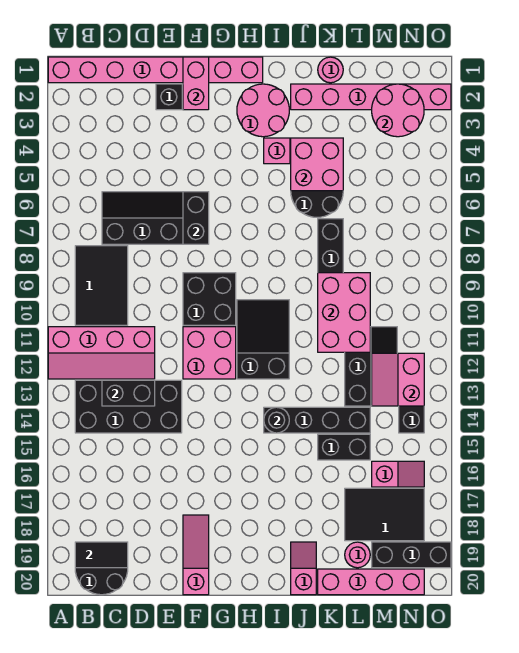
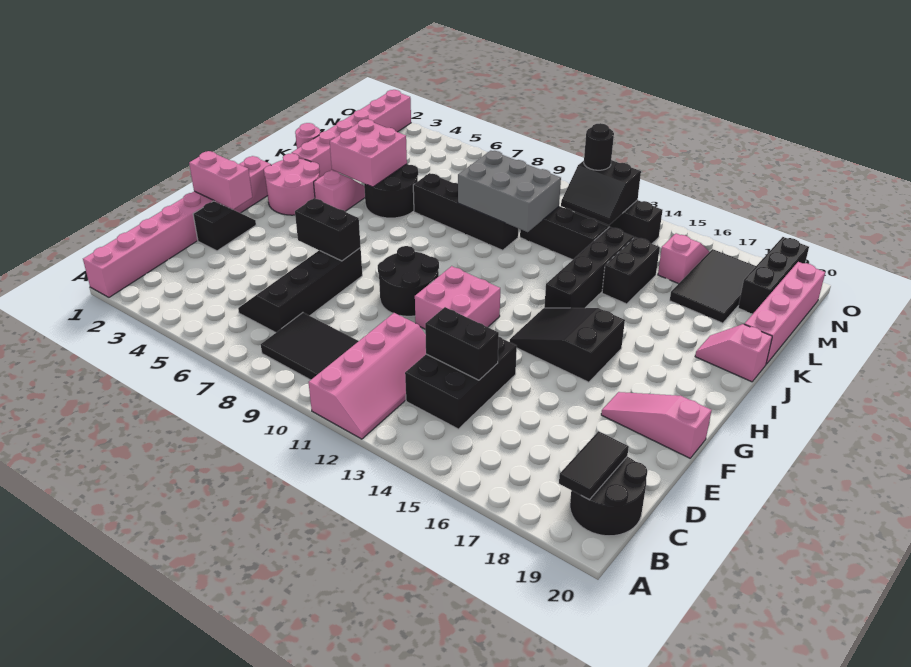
black 2x4 brick [75,380,182,433] -> black 2x3 brick [405,337,517,429]
black 1x2 brick [102,380,155,406] -> black 1x2 brick turned to [425,307,499,380]
black 2x2 brick [183,273,236,325] -> black 2x2 round brick [378,246,439,316]
black 2x3 slope [237,300,289,379] -> black 2x3 slope moved to [510,308,625,382]
black 1x1 round brick [264,407,289,433] -> black 1x1 round brick moved to [584,123,614,170]
pink 2x3 brick [318,273,370,352] -> grey 2x3 brick [458,151,561,232]
pink 1x1 round brick [345,542,370,568] -> none
pink 2x2 round brick [372,84,424,137] -> none
pink 2x2 slope [372,353,424,406] -> black 2x2 slope [561,160,641,225]

